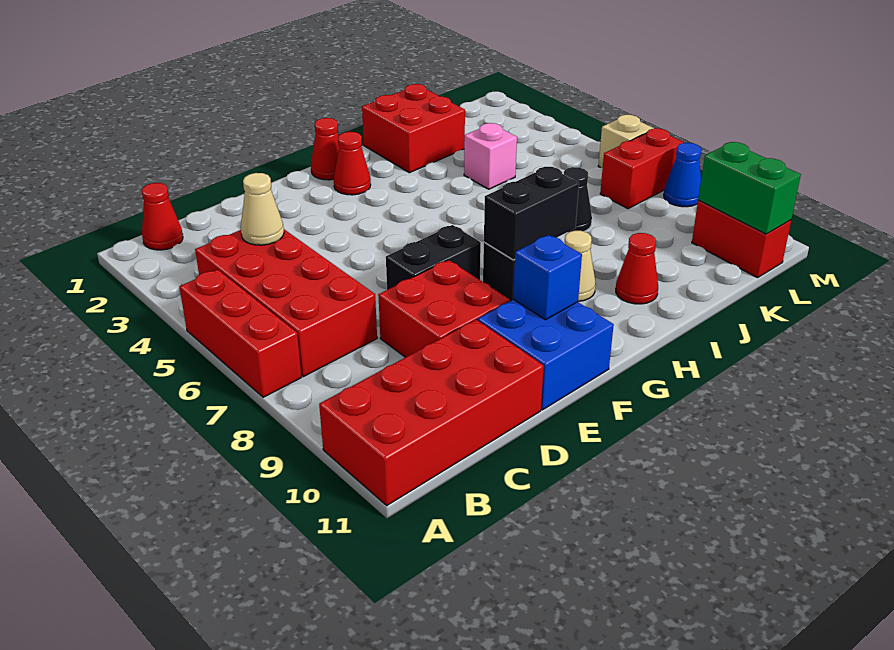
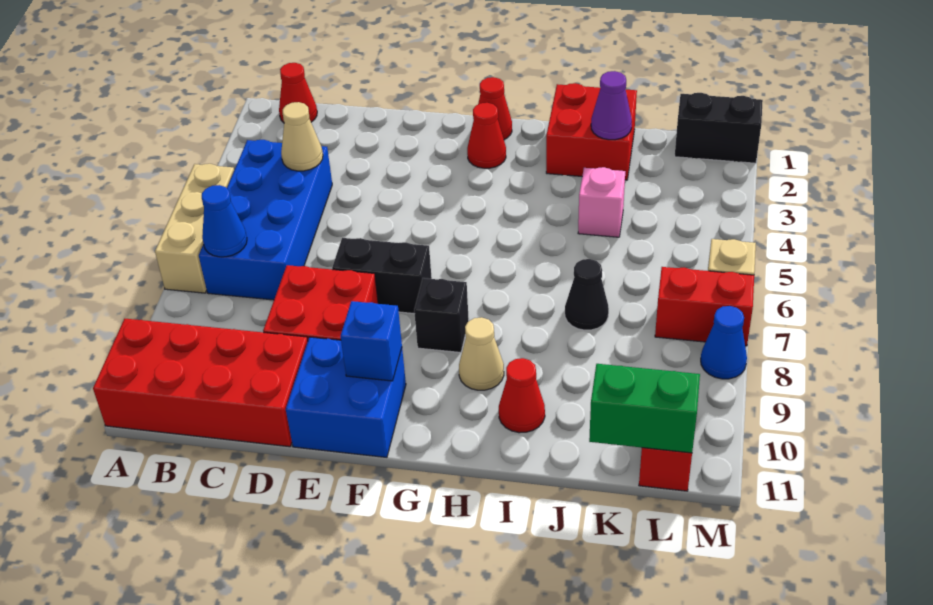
red 1x3 brick [179,270,301,397] -> tan 1x3 brick [155,164,234,293]
red 2x4 brick [195,229,377,377] -> blue 2x4 brick [199,140,332,300]
none -> blue 1x1 cone [202,185,247,257]
black 1x2 brick [484,167,579,260] -> black 1x2 brick moved to [675,93,763,163]
none -> purple 1x1 cone [591,71,632,140]
green 1x2 brick [698,142,801,234] -> green 1x2 brick turned to [589,364,700,453]

